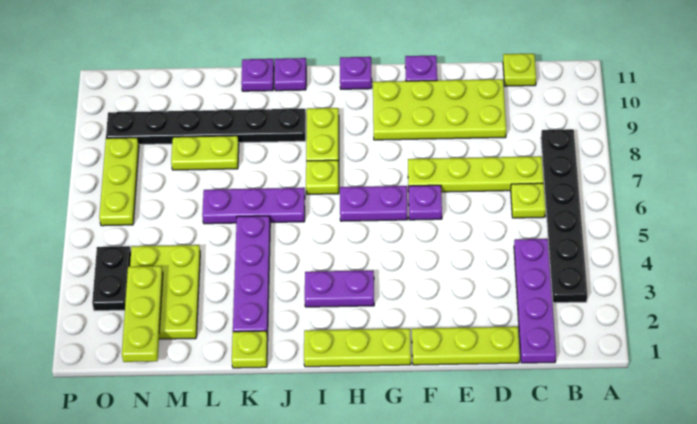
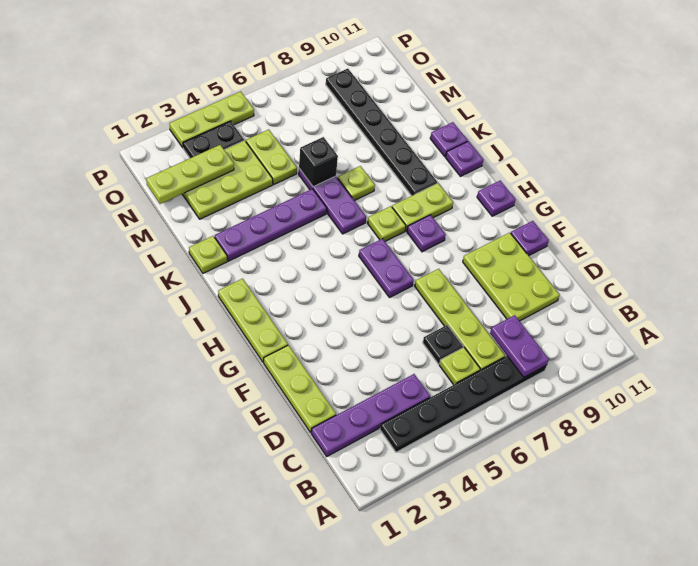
lime 1x1 plate [503,54,536,86] -> lime 1x1 plate moved to [338,166,375,201]
none -> black 1x1 plate [423,325,463,364]
lime 2x4 plate [373,79,506,140] -> lime 2x3 plate [463,233,559,321]
purple 1x1 plate [408,185,442,220] -> purple 1x1 plate moved to [407,215,446,252]
purple 1x2 plate [305,270,374,307] -> purple 1x2 plate moved to [490,315,549,377]
none -> black 1x1 brick [299,137,338,187]
lime 1x2 plate [171,136,239,170] -> lime 1x2 plate moved to [246,130,297,184]
lime 1x3 plate [99,138,139,226] -> lime 1x3 plate moved to [169,91,254,148]

